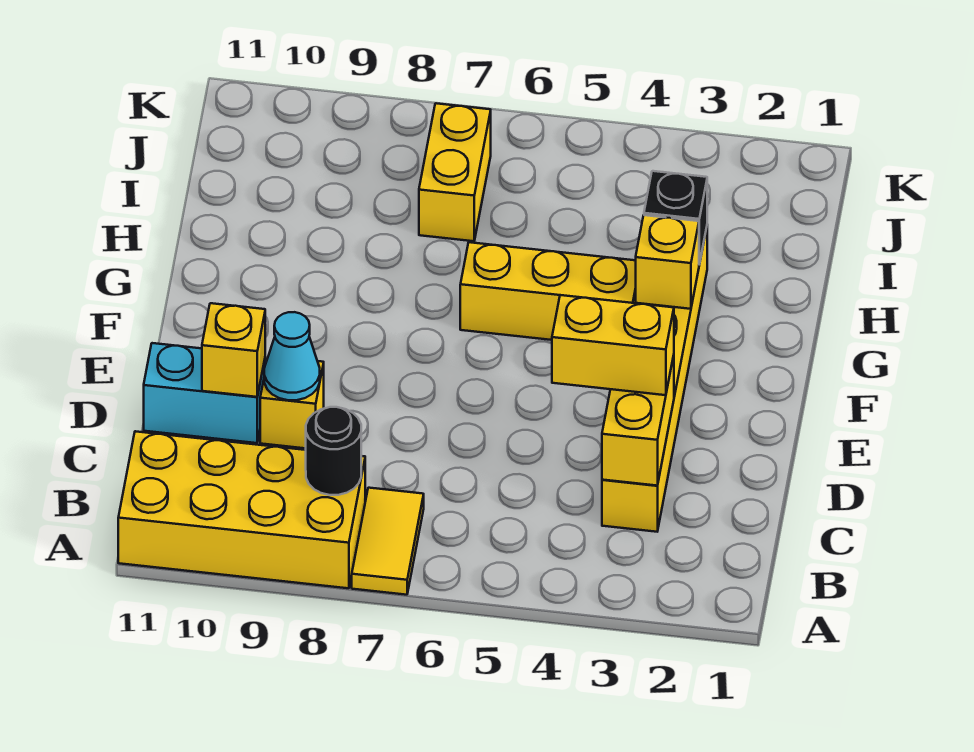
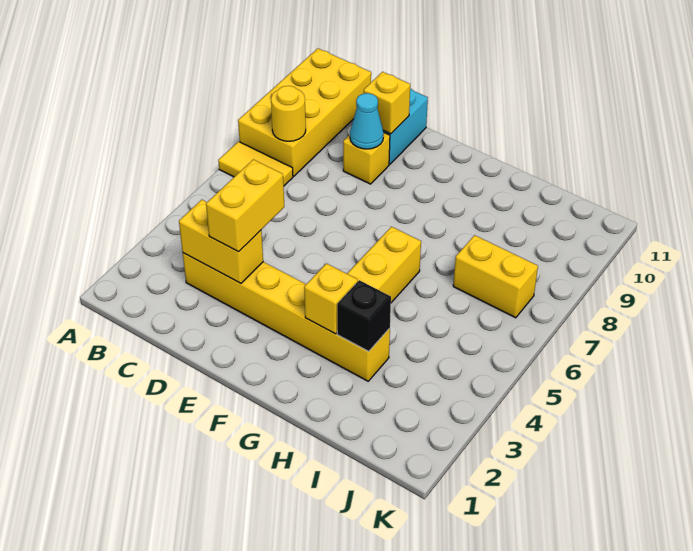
black 1x1 round brick [306,407,361,495] -> yellow 1x1 round brick [271,86,306,141]

